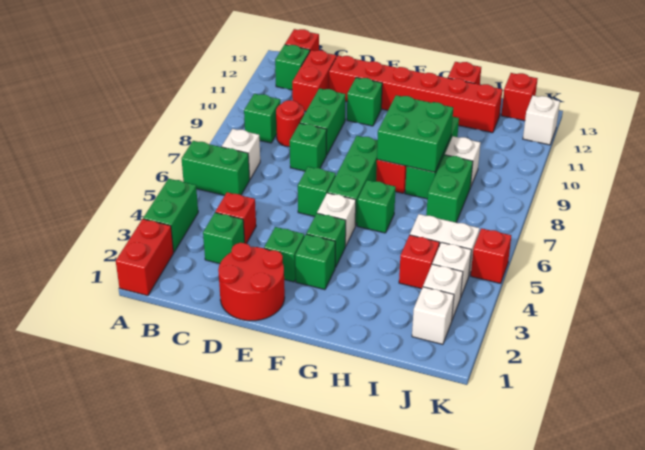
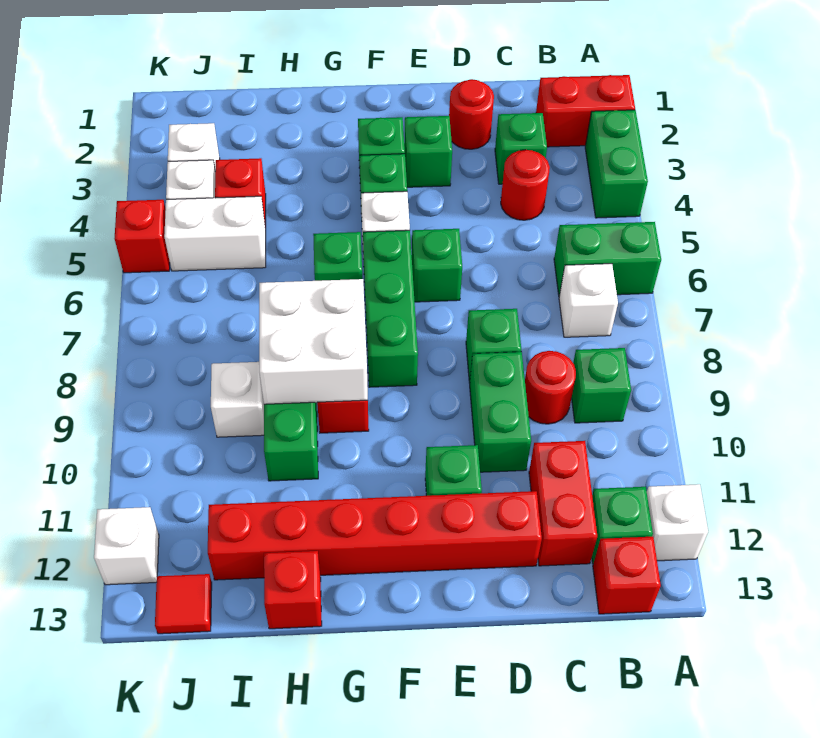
red 1x2 brick [116,219,174,296] -> red 1x2 brick turned to [536,75,635,147]
red 1x1 brick [215,192,256,244] -> red 1x1 round brick [501,150,550,220]
red 2x2 round brick [218,243,285,321] -> red 1x1 round brick [449,79,494,149]
green 2x2 brick [377,95,453,172] -> white 2x2 brick [259,279,368,404]
green 1x2 brick [426,155,473,222] -> none
white 1x1 brick [412,287,454,344] -> white 1x1 brick moved to [647,484,708,561]
red 1x1 brick [501,73,538,121] -> red 1x1 tile [155,574,212,634]

